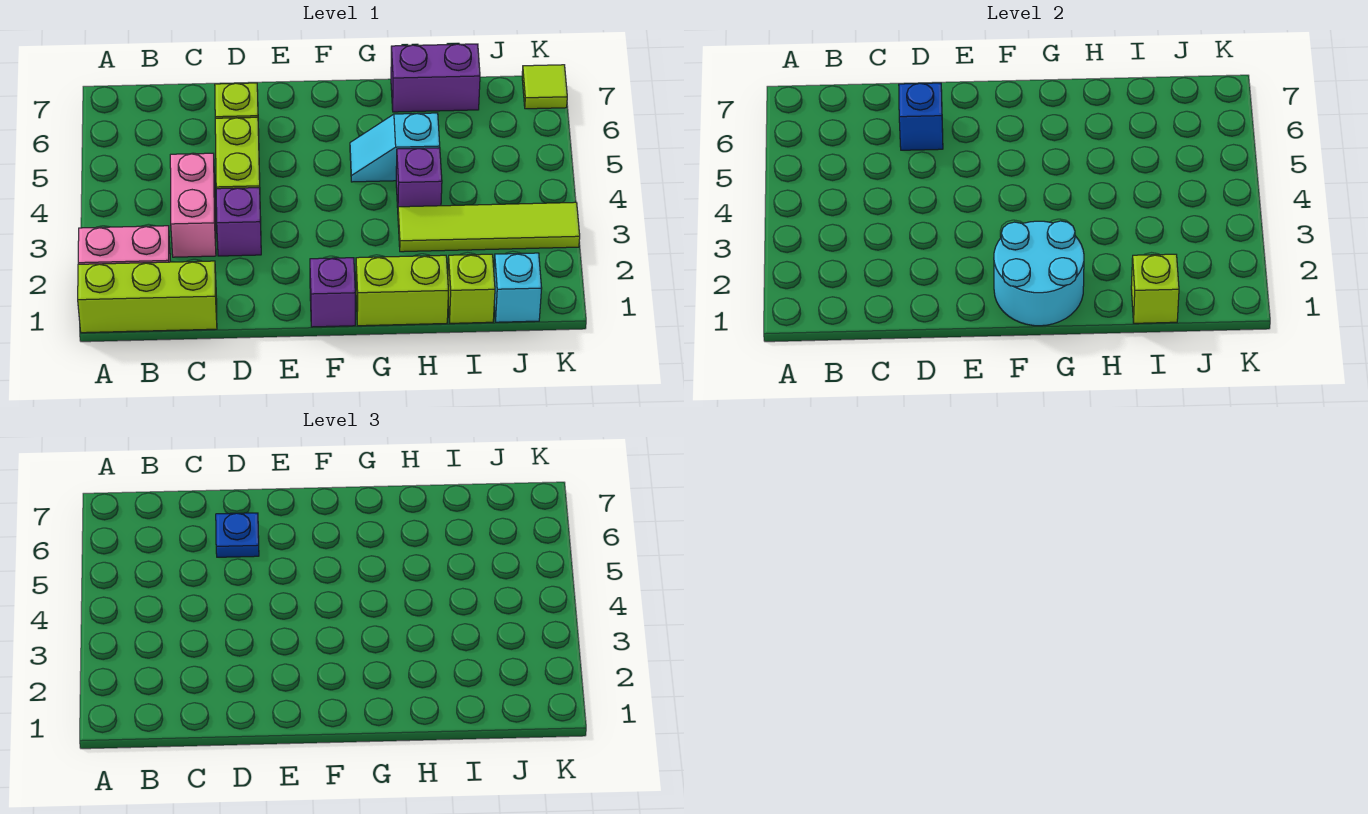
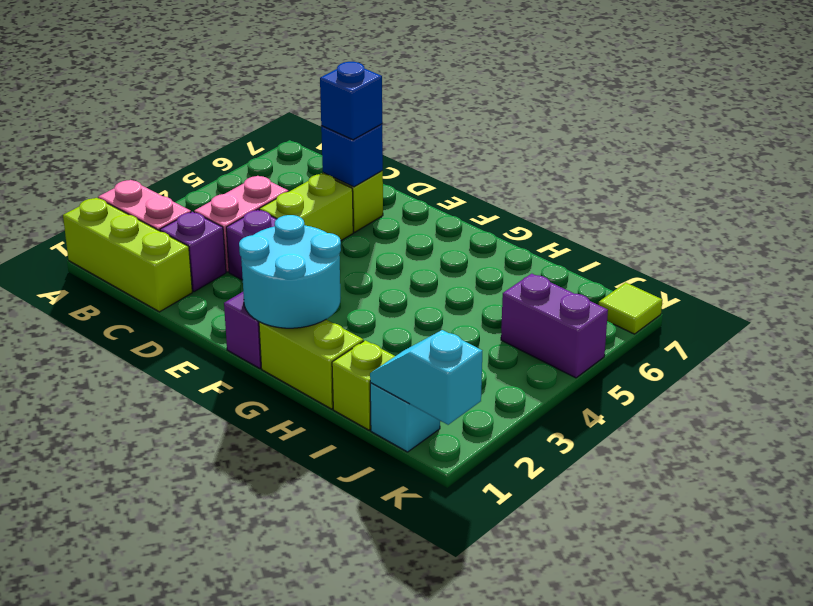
blue 1x1 plate [216,513,259,557] -> blue 1x1 brick [320,62,382,140]
cyan 1x2 slope [350,113,440,182] -> cyan 1x2 slope moved to [370,330,482,425]
lime 1x4 tile [398,202,580,252] -> none
purple 1x1 brick [396,148,442,208] -> purple 1x1 brick moved to [160,212,226,292]
purple 1x2 brick [391,44,480,112] -> purple 1x2 brick moved to [501,274,608,378]
lime 1x1 brick [1131,254,1179,323] -> none

